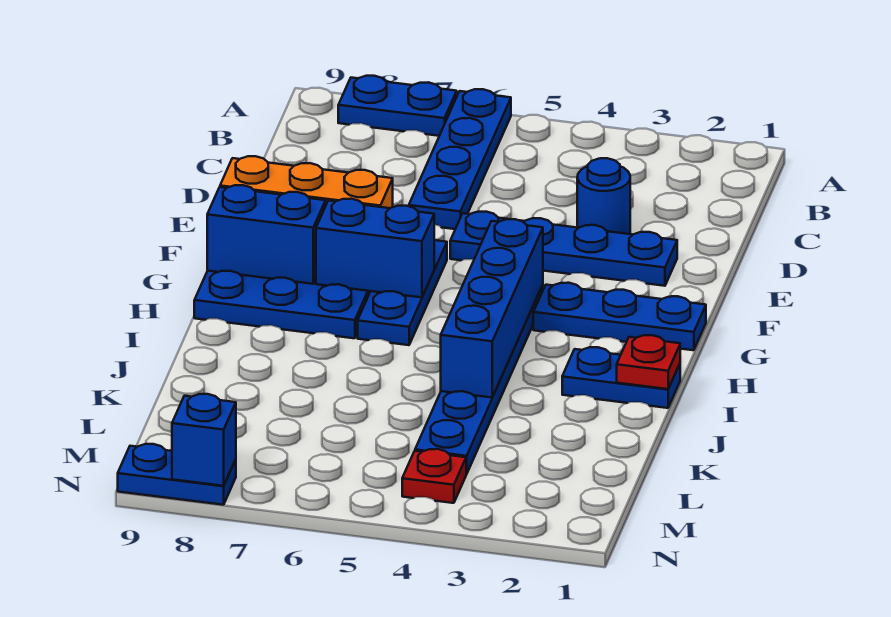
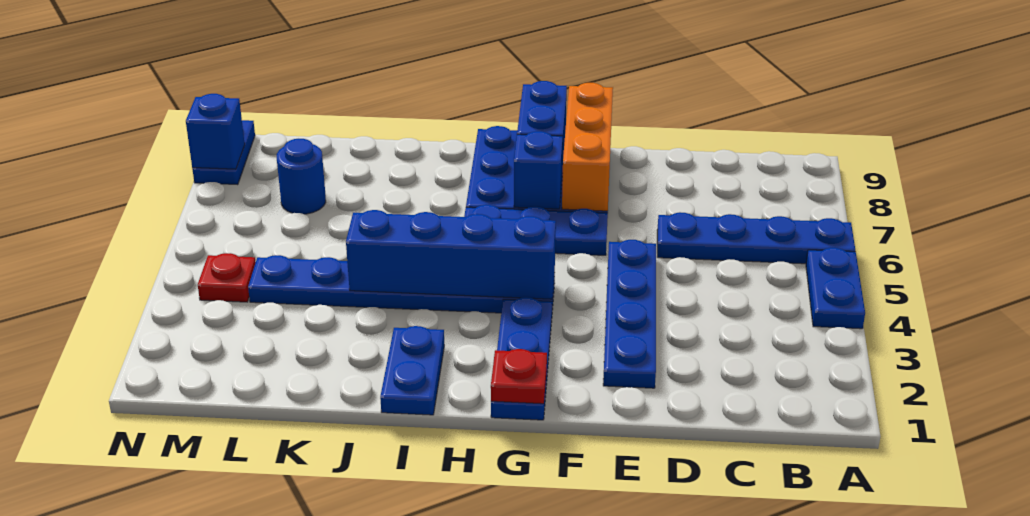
blue 1x2 plate [338,76,457,136] -> blue 1x2 plate moved to [806,248,865,329]
blue 1x1 round brick [577,158,630,234] -> blue 1x1 round brick moved to [277,139,326,214]
blue 1x2 brick [316,199,434,297] -> blue 1x1 brick [514,131,563,209]
red 1x1 plate [617,335,680,389] -> red 1x1 plate moved to [491,349,547,404]

